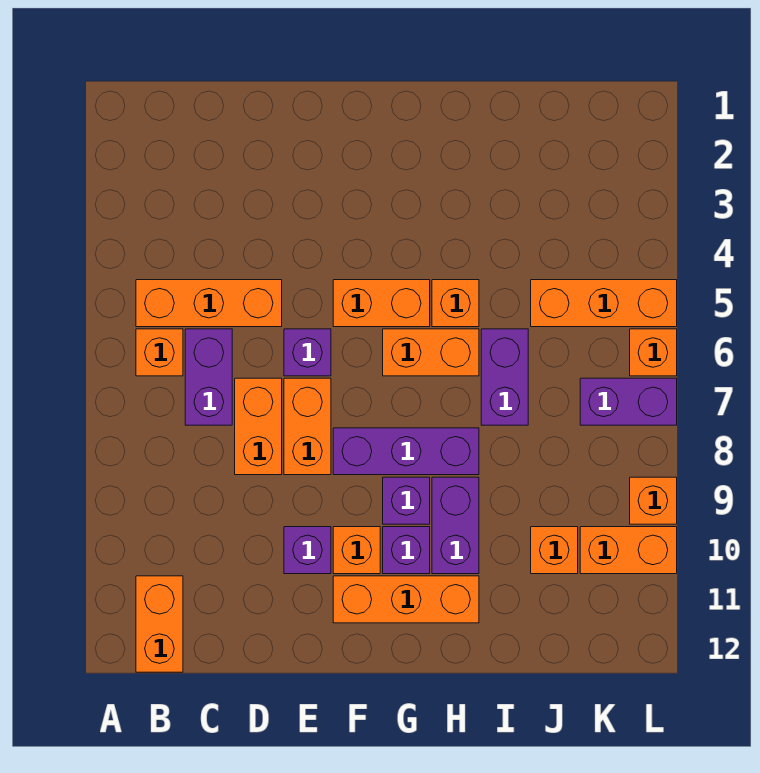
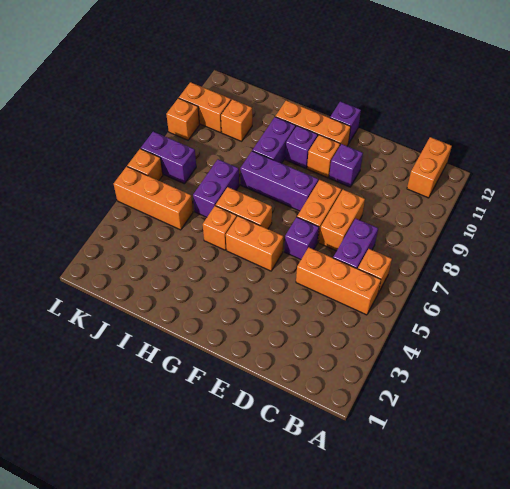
purple 1x1 brick [383,477,430,524] -> purple 1x1 brick moved to [330,101,361,144]

